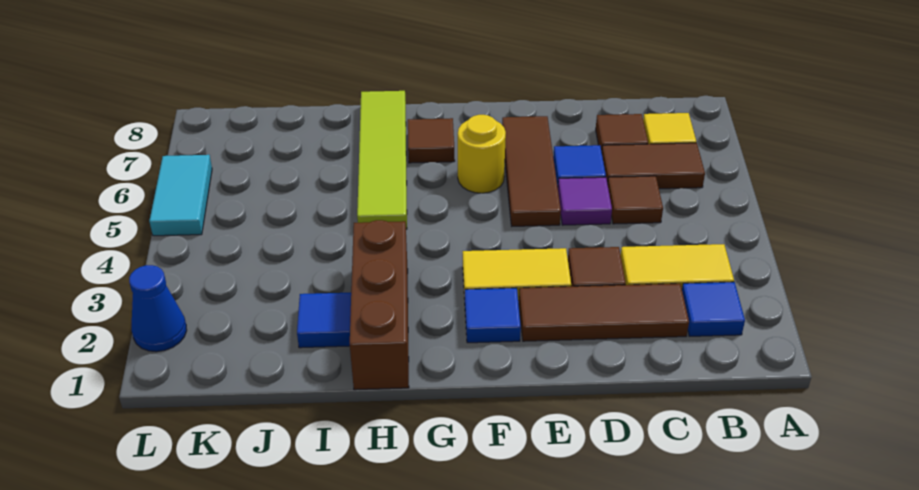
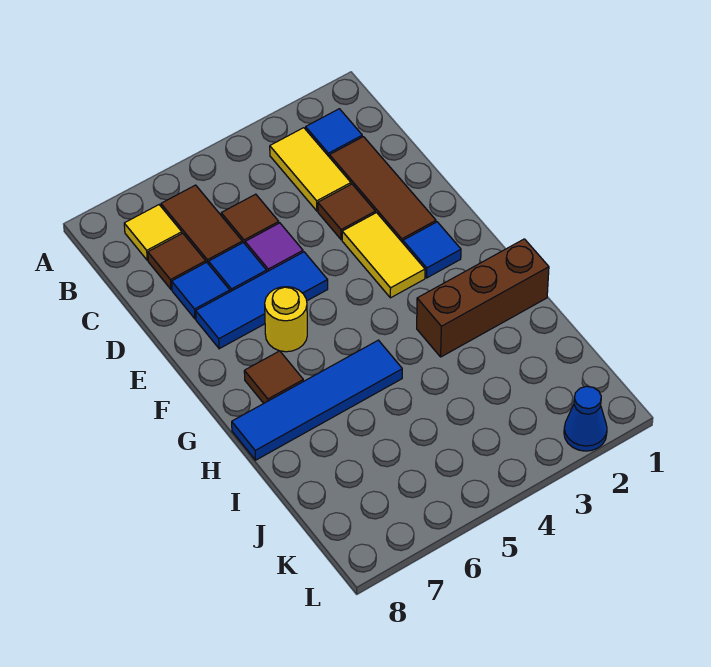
brown 1x3 tile [502,116,561,226] -> blue 1x3 tile [196,252,328,349]
lime 1x4 tile [357,91,407,229] -> blue 1x4 tile [232,340,402,460]
blue 1x1 tile [297,293,351,348] -> blue 1x1 tile moved to [172,262,230,319]
cyan 1x2 tile [149,155,212,236] -> none

